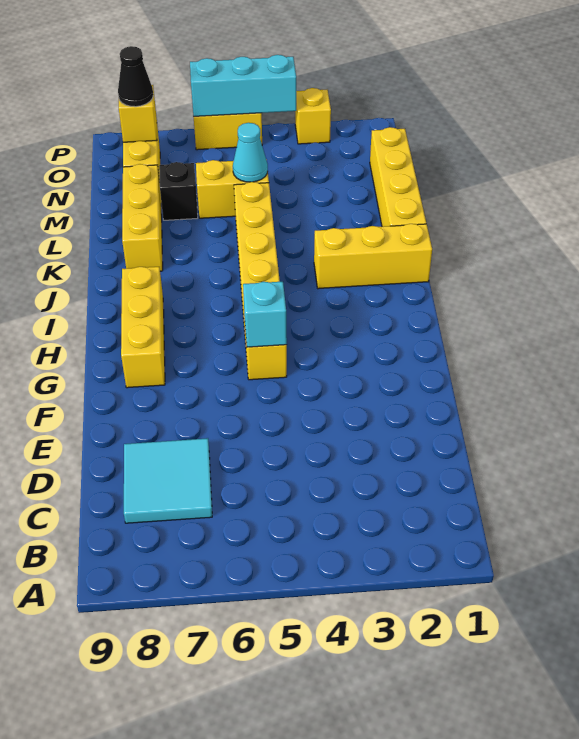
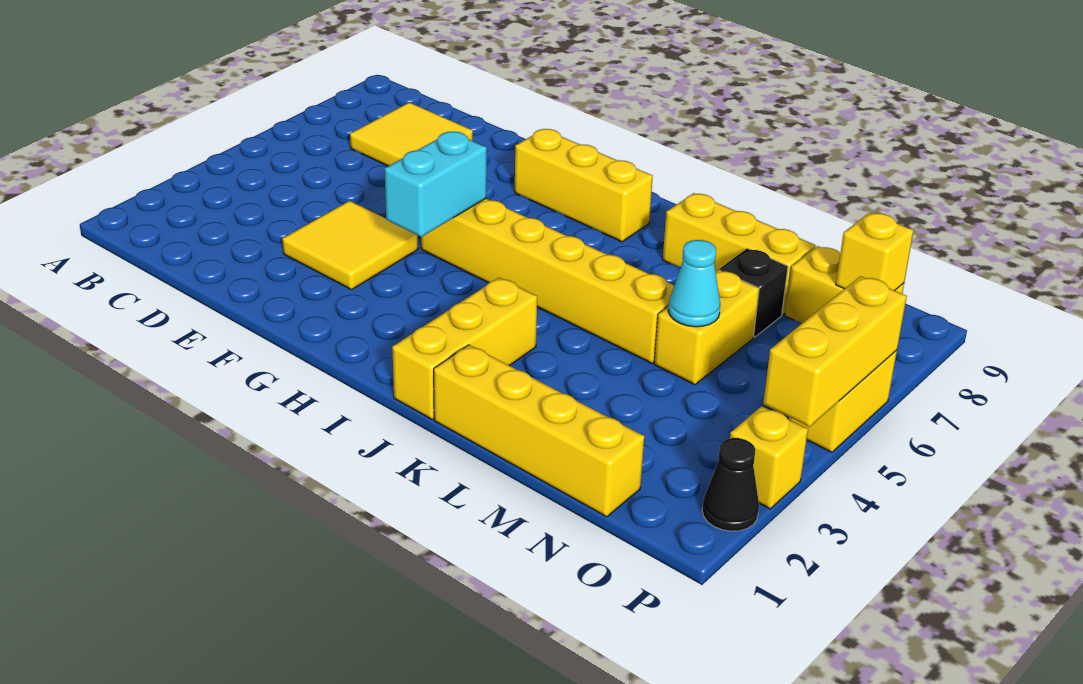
cyan 2x2 tile [124,438,212,523] -> yellow 2x2 tile [350,102,473,166]
none -> yellow 2x2 tile [282,201,418,290]
cyan 1x1 brick [243,282,287,347] -> cyan 1x2 brick [384,132,487,237]
black 1x1 cone [118,46,153,107] -> black 1x1 cone moved to [702,438,759,531]
cyan 1x3 brick [190,55,296,116] -> yellow 1x3 brick [763,276,907,427]

